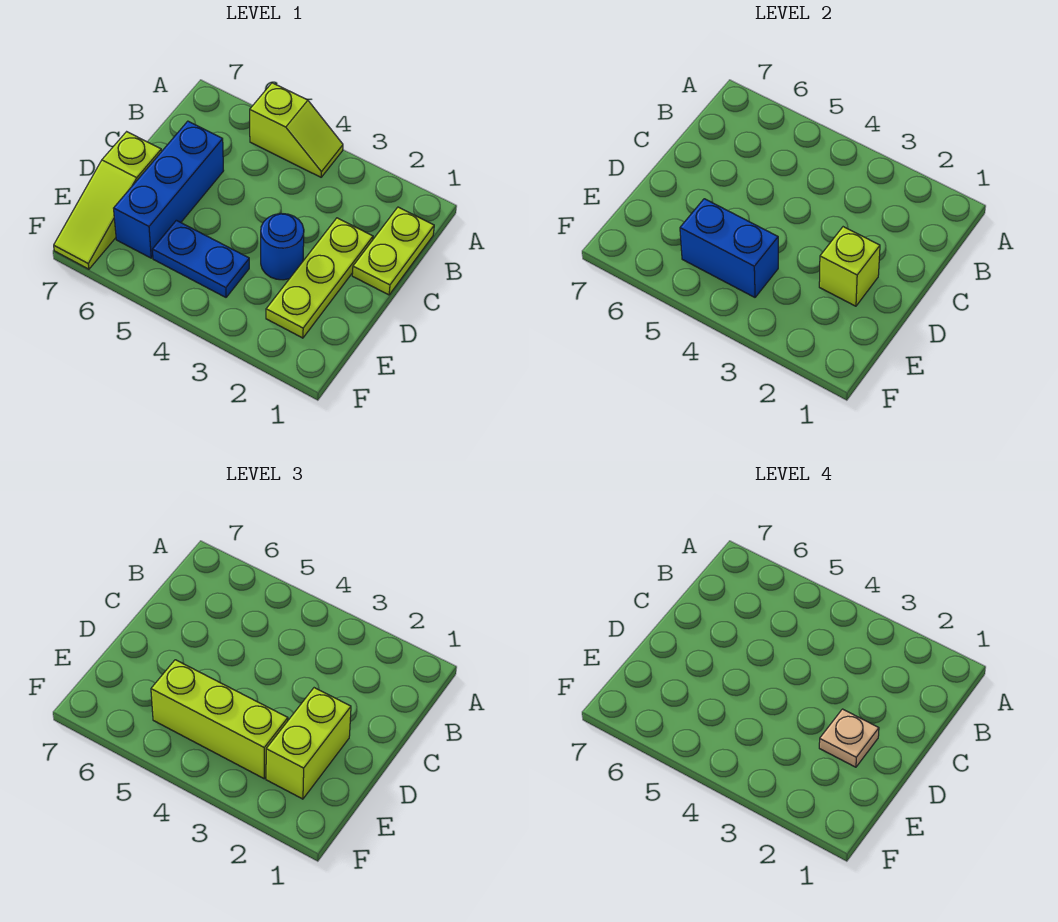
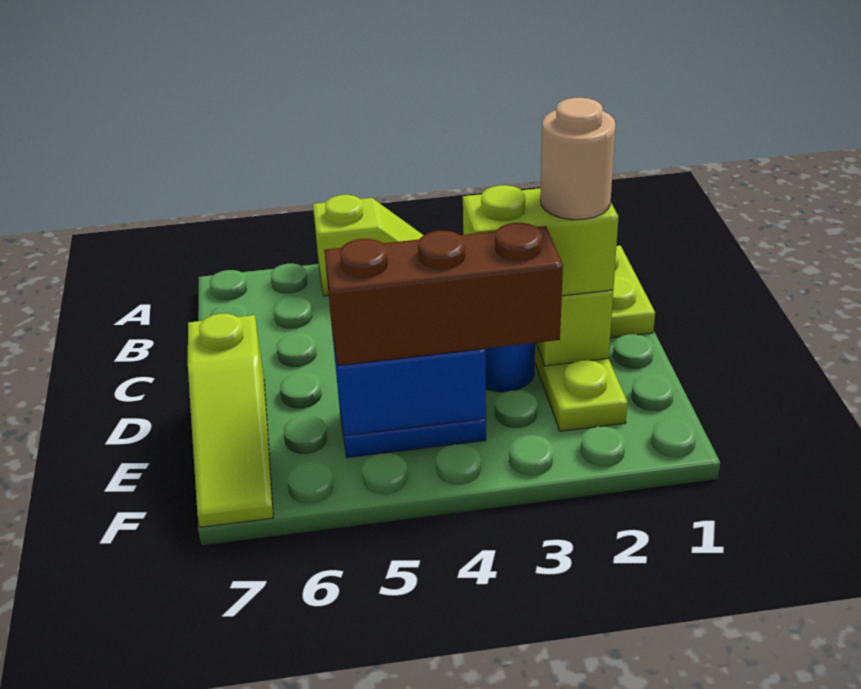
blue 1x3 brick [114,121,224,258] -> none
lime 1x2 brick [266,688,351,799] -> lime 1x2 brick turned to [463,185,618,296]
tan 1x1 plate [819,709,879,767] -> tan 1x1 round brick [540,98,616,220]
lime 1x3 brick [151,660,288,779] -> brown 1x3 brick [324,223,563,365]

